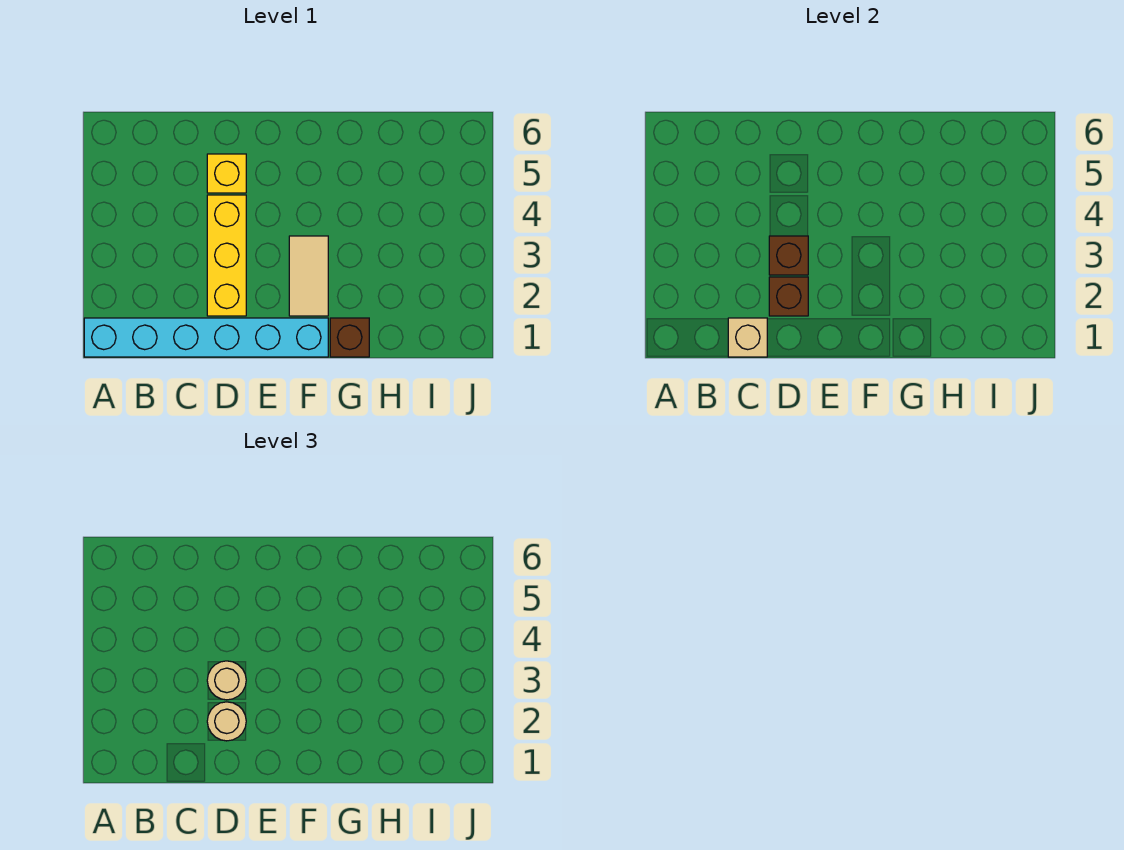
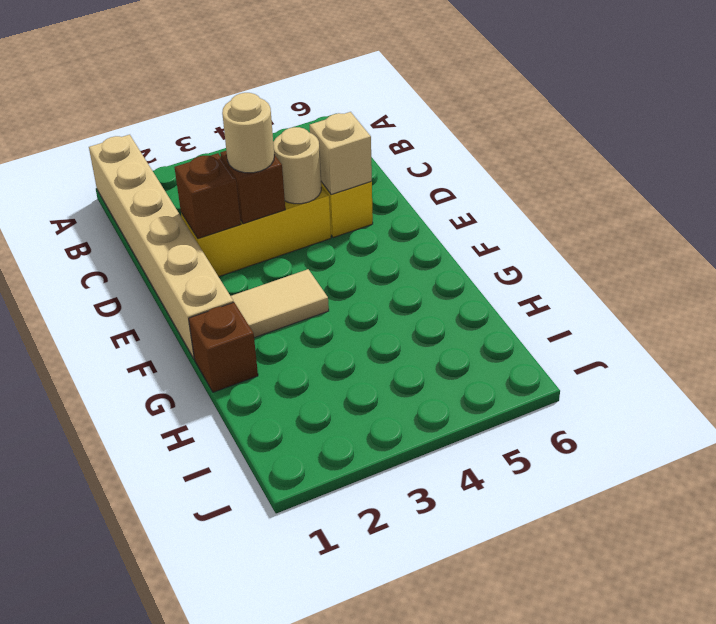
cyan 1x6 brick [84,318,328,357] -> tan 1x6 brick [89,135,233,358]
tan 1x1 brick [728,318,767,357] -> tan 1x1 brick moved to [310,112,372,195]
tan 1x1 round brick [207,702,246,741] -> tan 1x1 round brick moved to [273,127,321,204]

